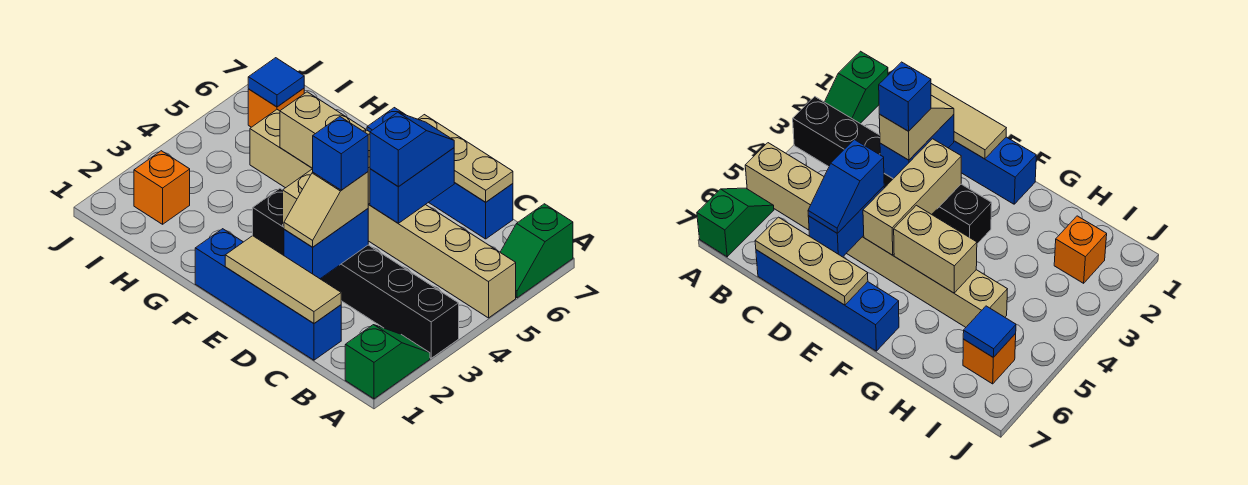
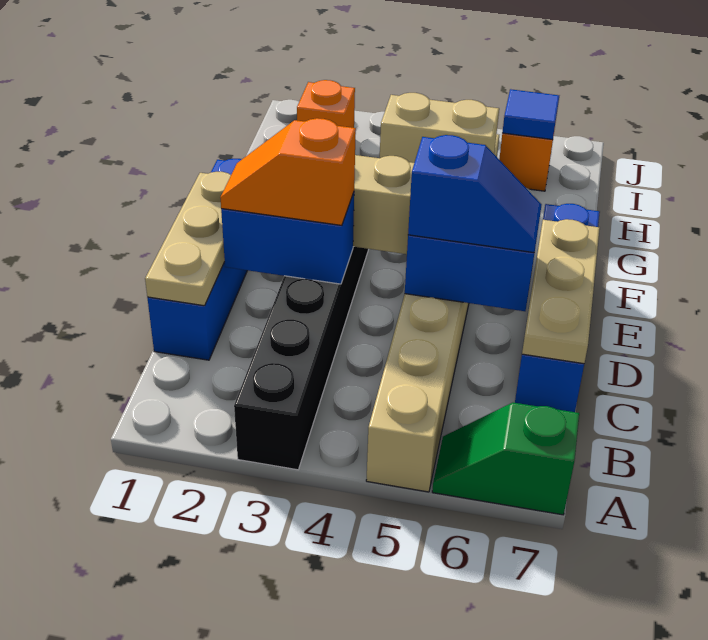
green 1x2 slope [345,325,430,399] -> none
tan 1x3 tile [225,236,341,323] -> tan 1x3 plate [145,172,231,306]
tan 1x2 slope [284,172,368,247] -> orange 1x2 slope [220,118,356,225]
blue 1x1 brick [313,117,368,190] -> none
tan 1x2 brick [280,92,366,168] -> tan 1x2 brick turned to [380,93,499,163]

